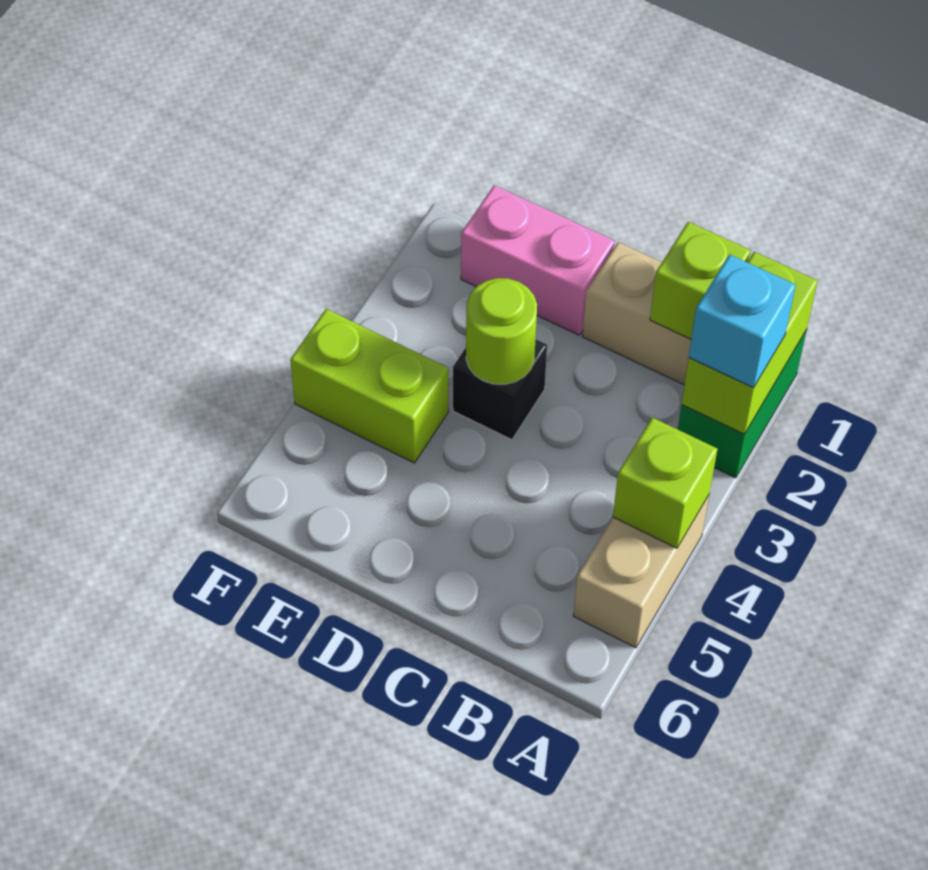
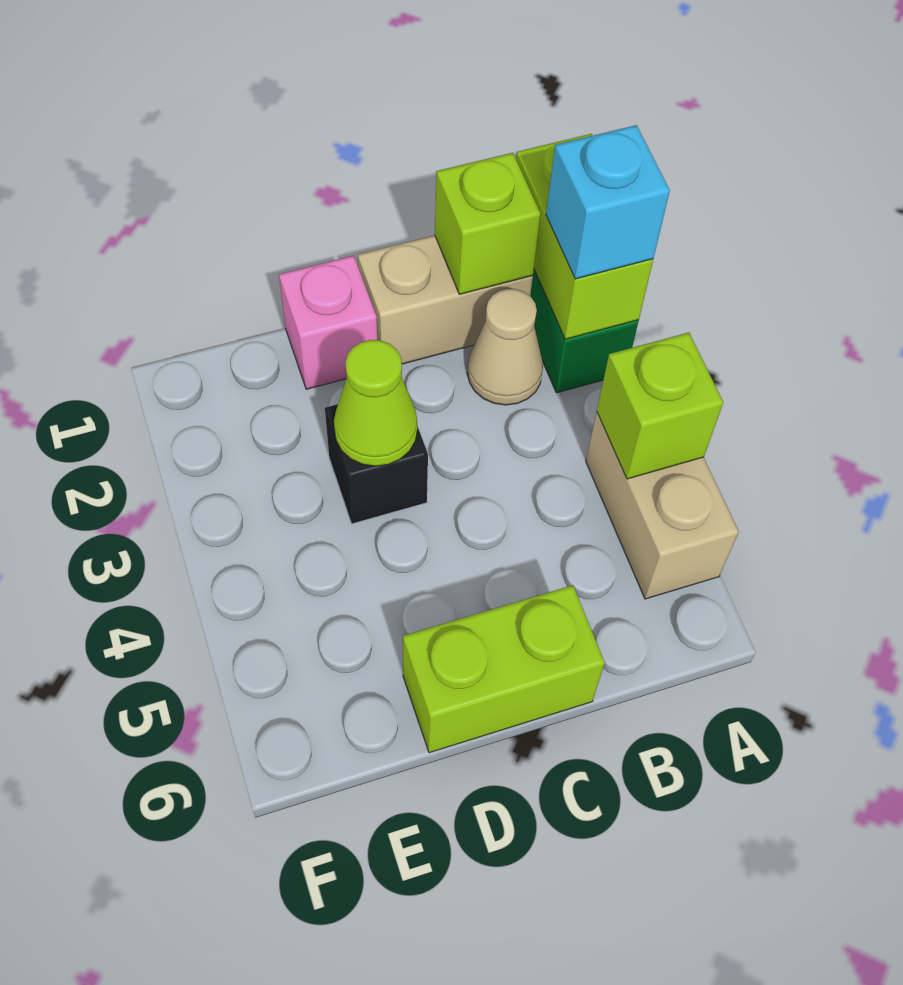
none -> tan 1x1 cone [467,289,543,405]
pink 1x2 brick [461,185,615,335] -> pink 1x1 brick [279,256,377,389]
lime 1x1 round brick [466,278,537,384] -> lime 1x1 cone [334,340,417,466]
lime 1x2 brick [290,309,448,463] -> lime 1x2 brick moved to [403,585,605,753]

